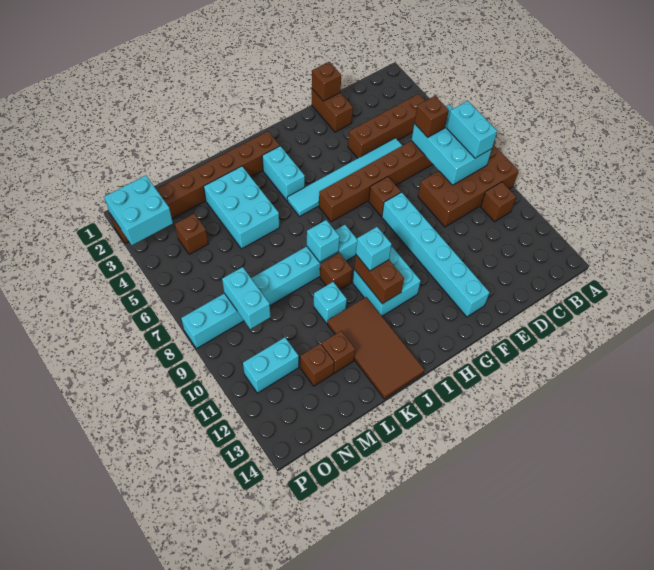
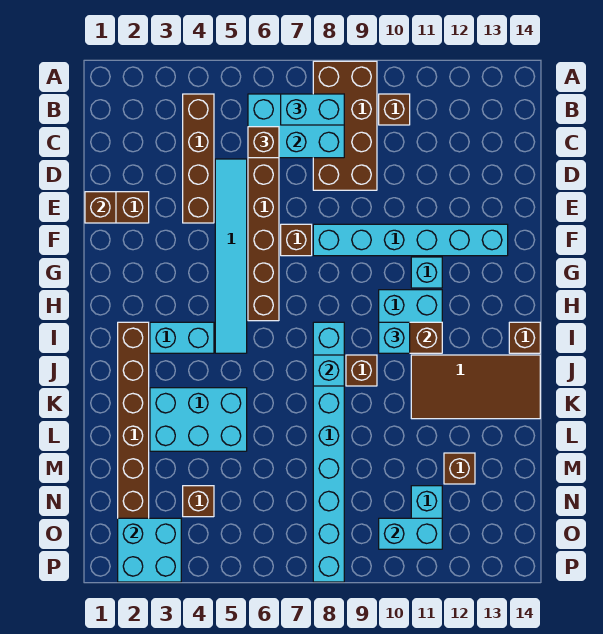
cyan 1x1 brick [314,282,347,323] -> cyan 1x1 brick moved to [411,257,442,288]
brown 1x1 brick [321,331,355,373] -> brown 1x1 brick moved to [509,322,540,353]
cyan 1x2 brick [222,267,271,329] -> cyan 1x2 brick moved to [379,518,442,549]

